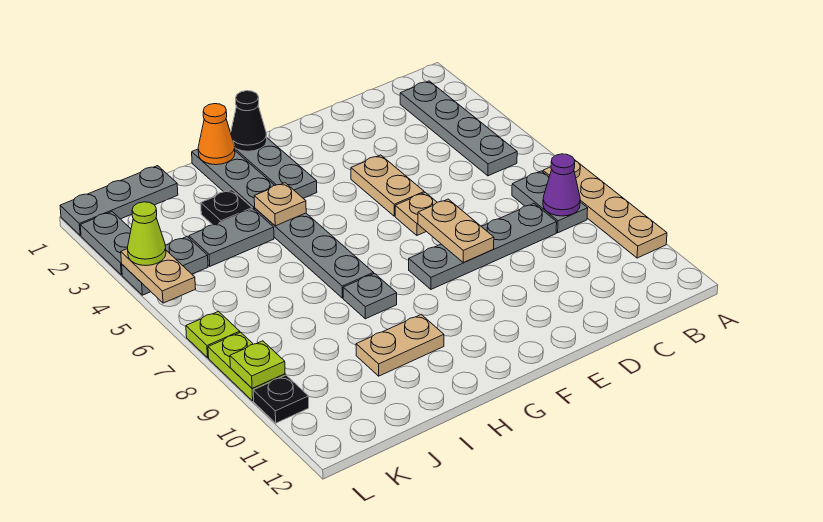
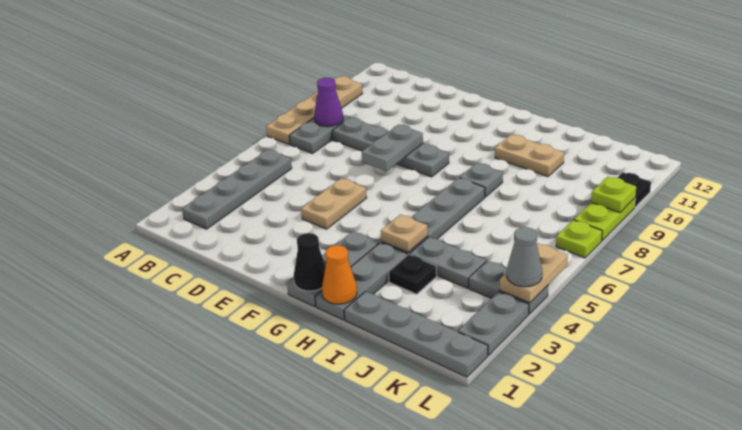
tan 1x1 plate [395,192,437,235] -> none
tan 1x2 plate [418,199,494,262] -> grey 1x2 plate [362,125,423,171]
grey 1x3 plate [60,166,178,235] -> grey 1x4 plate [344,291,488,377]
lime 1x1 cone [128,202,166,266] -> grey 1x1 cone [507,227,542,287]

